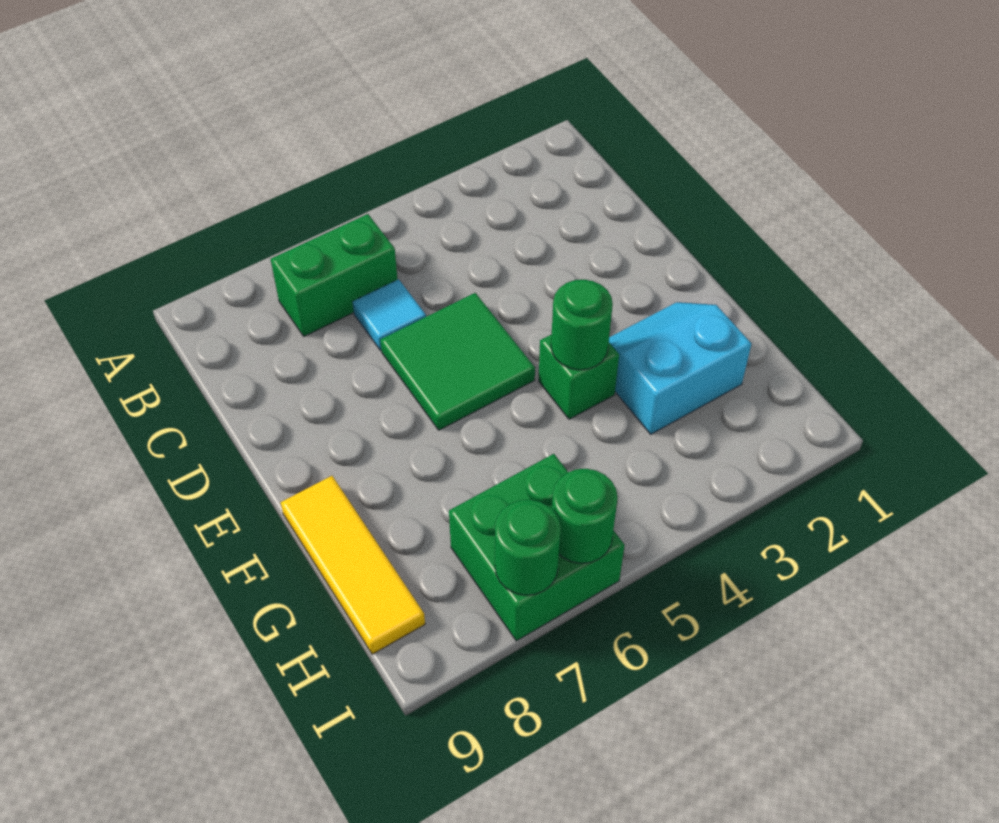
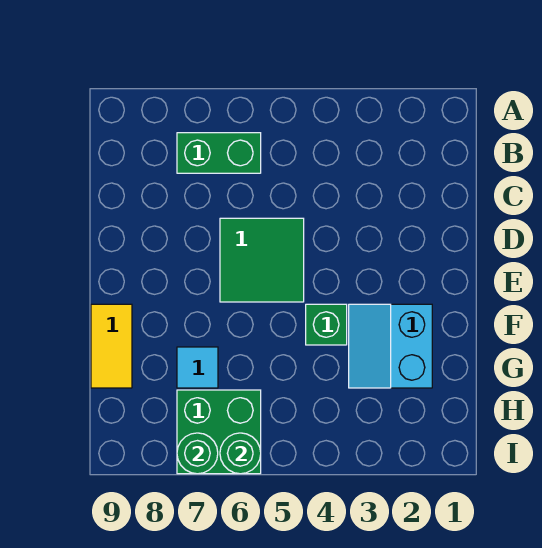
cyan 1x1 tile [352,279,426,351] -> cyan 1x1 tile moved to [177,347,218,388]
cyan 2x2 slope [609,302,751,434] -> cyan 2x2 slope turned to [349,304,432,388]
green 1x1 round brick [551,280,613,370] -> none
yellow 1x3 tile [281,476,425,654] -> yellow 1x2 tile [91,304,132,388]

